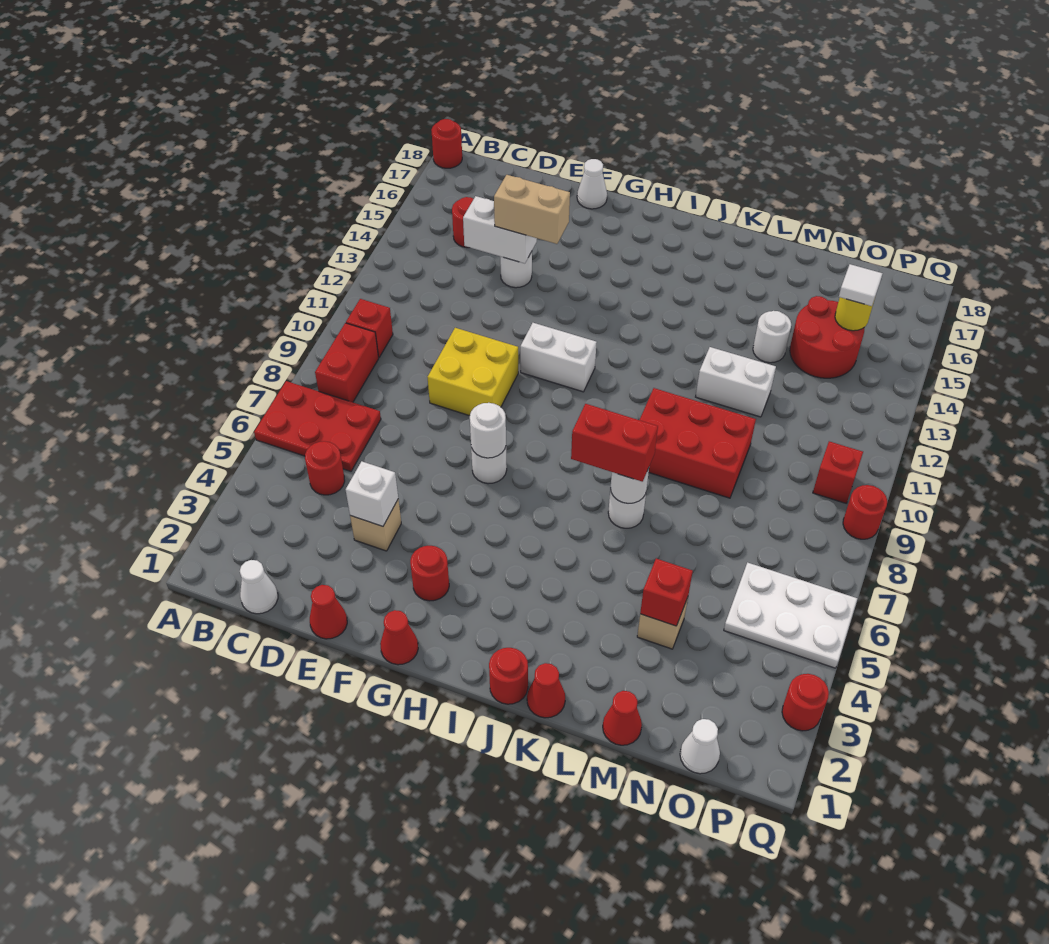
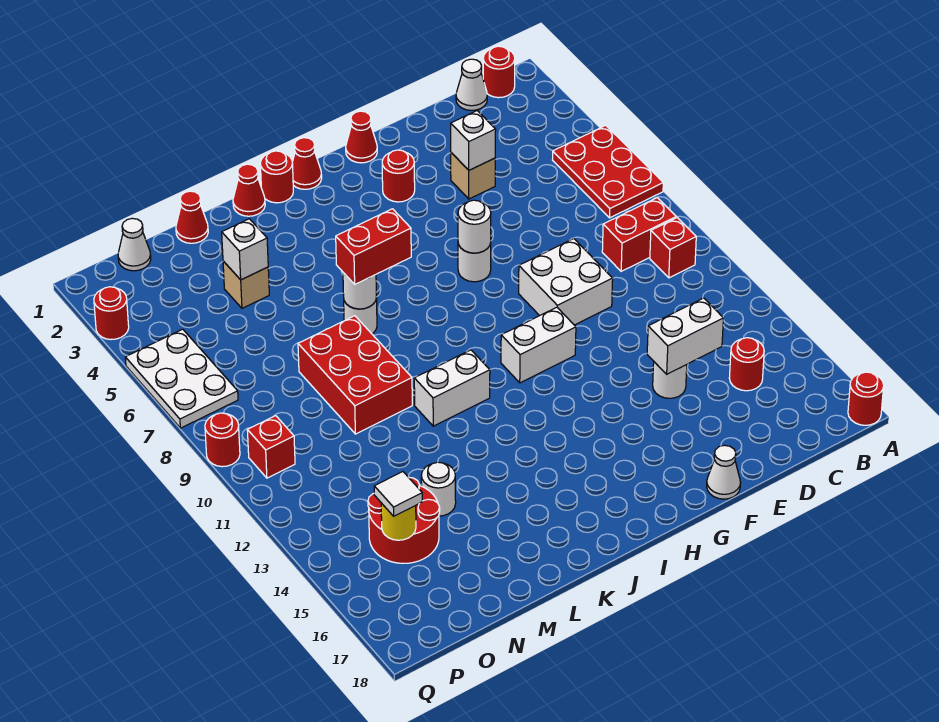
red 2x3 plate [254,381,381,471] -> red 2x3 plate turned to [553,125,663,218]
red 1x2 brick [315,323,379,402] -> red 1x2 brick turned to [602,198,676,271]
red 1x1 round brick [305,441,345,495] -> red 1x1 round brick moved to [483,46,515,98]
red 1x1 cone [310,585,347,639] -> red 1x1 cone moved to [292,138,322,189]
yellow 2x2 brick [427,328,518,416] -> white 2x2 brick [519,239,613,325]
tan 1x2 brick [494,175,570,244] -> none
red 2x3 brick [640,388,756,498] -> red 2x3 brick turned to [298,316,412,434]
white 1x2 brick [696,347,776,417] -> white 1x2 brick moved to [414,350,490,426]
red 1x1 brick [640,558,693,626] -> white 1x1 brick [222,219,268,280]
white 2x3 plate [724,563,857,668] -> white 2x3 plate turned to [125,329,238,428]

